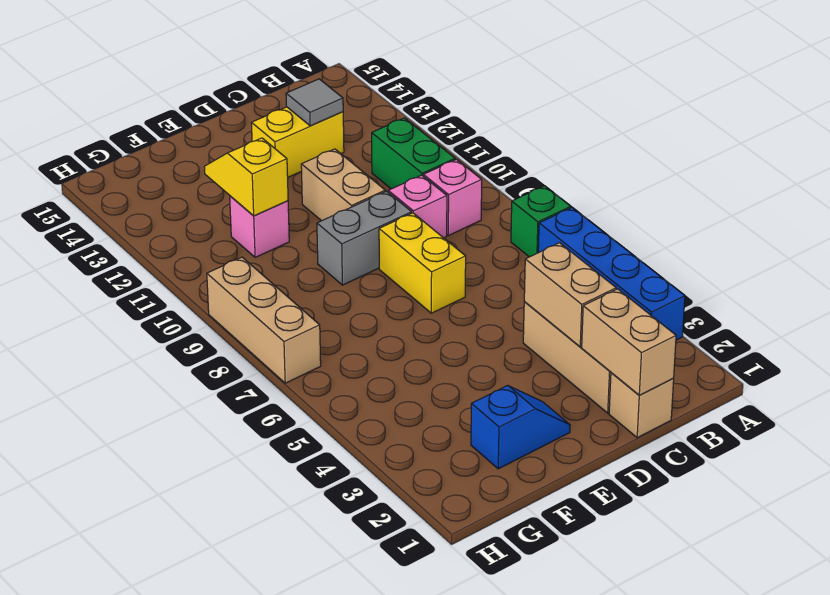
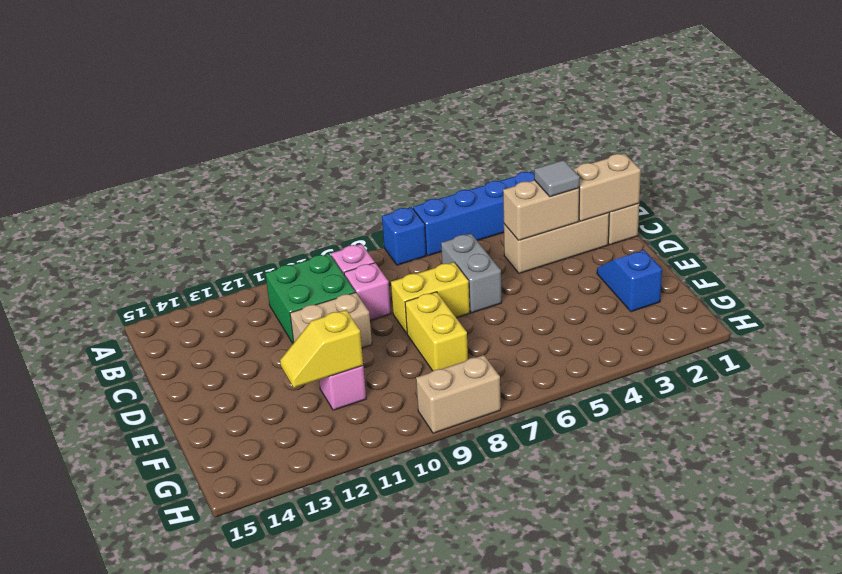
green 1x1 brick [511,186,571,257] -> blue 1x1 brick [382,207,426,265]
green 1x2 brick [372,118,455,189] -> green 2x2 brick [265,254,355,343]
yellow 1x2 brick [251,107,344,177] -> yellow 1x2 brick moved to [405,292,468,371]
grey 1x1 tile [286,79,343,126] -> grey 1x1 tile moved to [534,160,580,197]
grey 1x2 brick [317,191,412,285] -> grey 1x2 brick moved to [441,234,502,313]
tan 1x3 brick [207,257,321,383] -> tan 1x2 brick [416,355,501,433]

